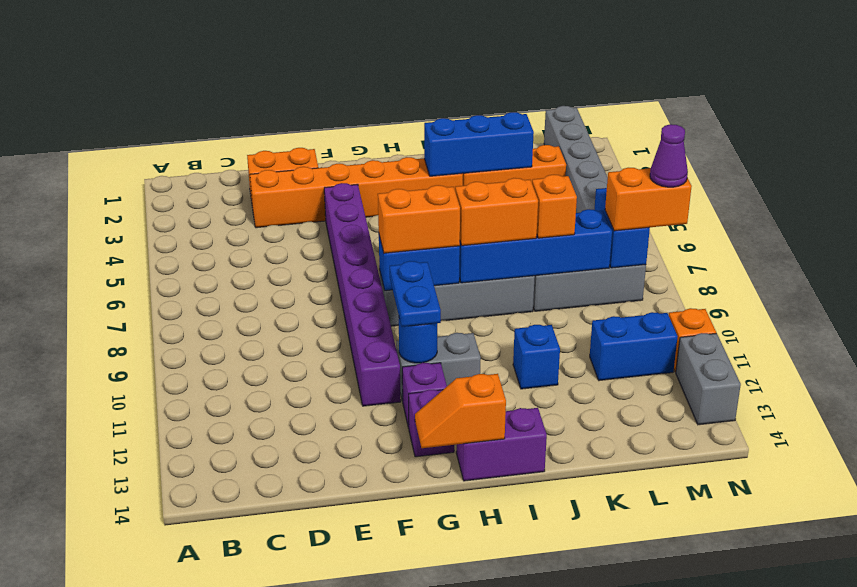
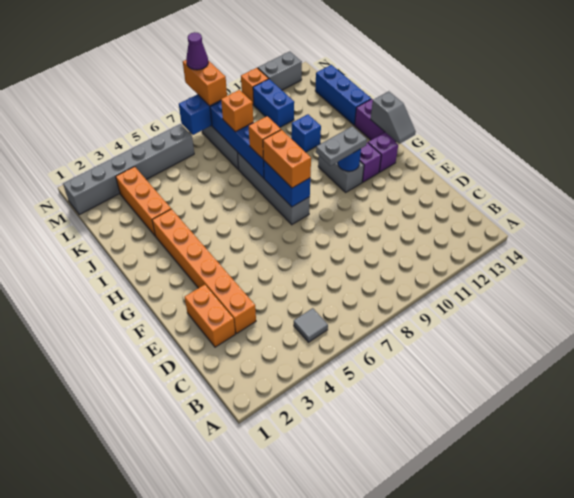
none -> grey 1x1 tile [294,308,328,342]
purple 1x8 brick [324,183,401,406] -> none
blue 1x2 plate [390,261,441,327] -> grey 1x2 plate [316,126,367,166]
orange 1x2 slope [415,374,506,448] -> grey 1x2 slope [371,91,416,144]
blue 1x3 brick [424,112,534,176] -> blue 1x3 brick moved to [315,65,371,125]
orange 1x2 brick [455,178,538,246] -> orange 1x1 brick [249,116,281,159]

